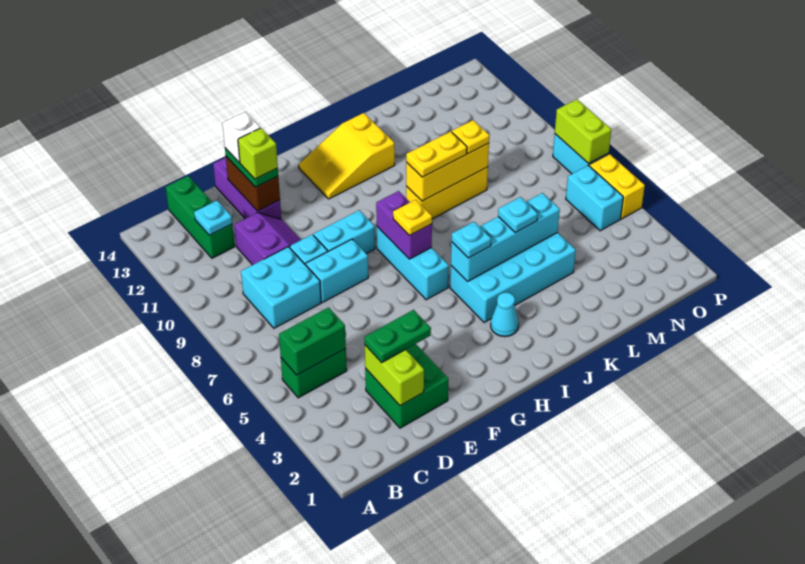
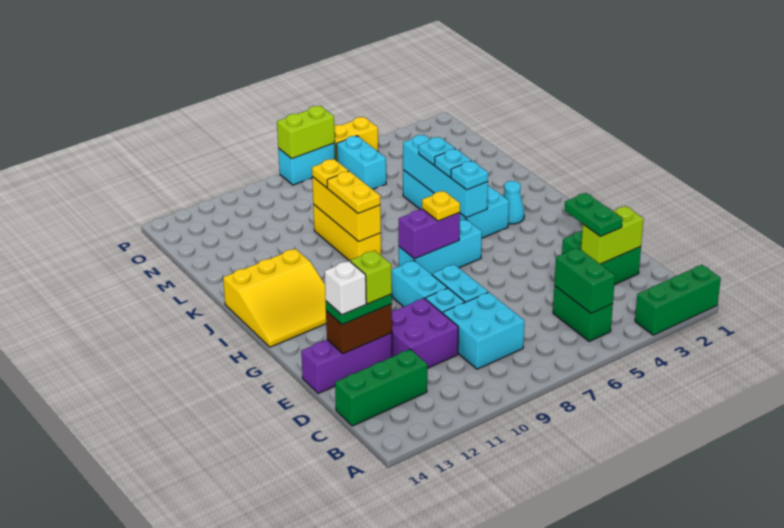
none -> green 1x3 brick [635,265,721,335]
cyan 1x1 plate [194,201,232,235] -> cyan 1x1 plate moved to [435,149,471,177]
purple 2x2 slope [234,213,301,265] -> purple 2x2 brick [392,298,458,368]
yellow 2x3 slope [299,113,395,199] -> yellow 3x3 slope [223,249,326,347]
cyan 1x2 brick [566,165,623,231] -> cyan 1x2 brick turned to [337,136,386,189]

